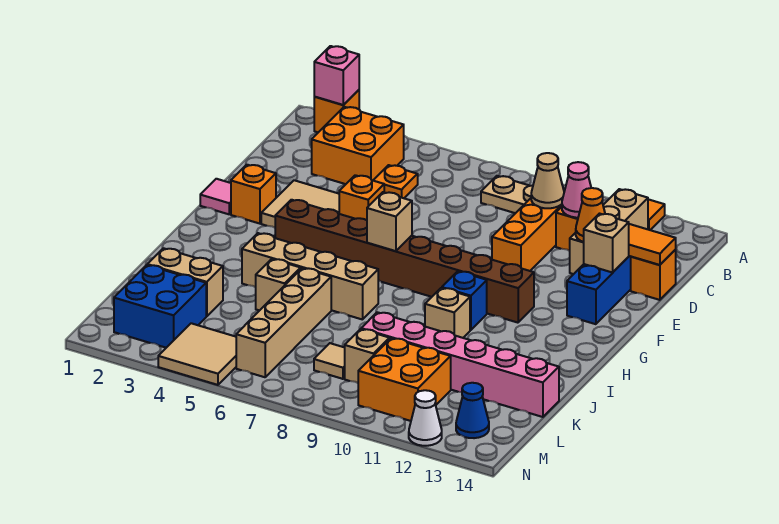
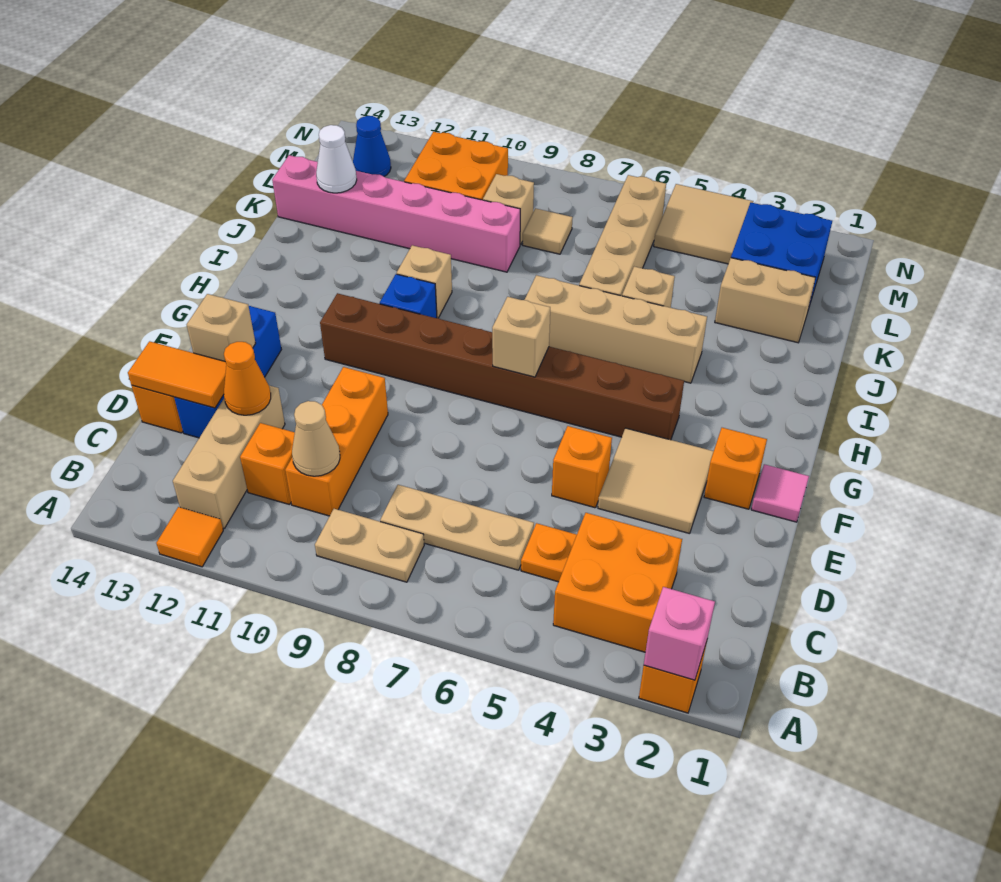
none -> tan 1x3 plate [380,485,534,570]
pink 1x1 cone [562,162,591,218] -> none
white 1x1 cone [409,390,442,446] -> white 1x1 cone moved to [316,125,357,193]

